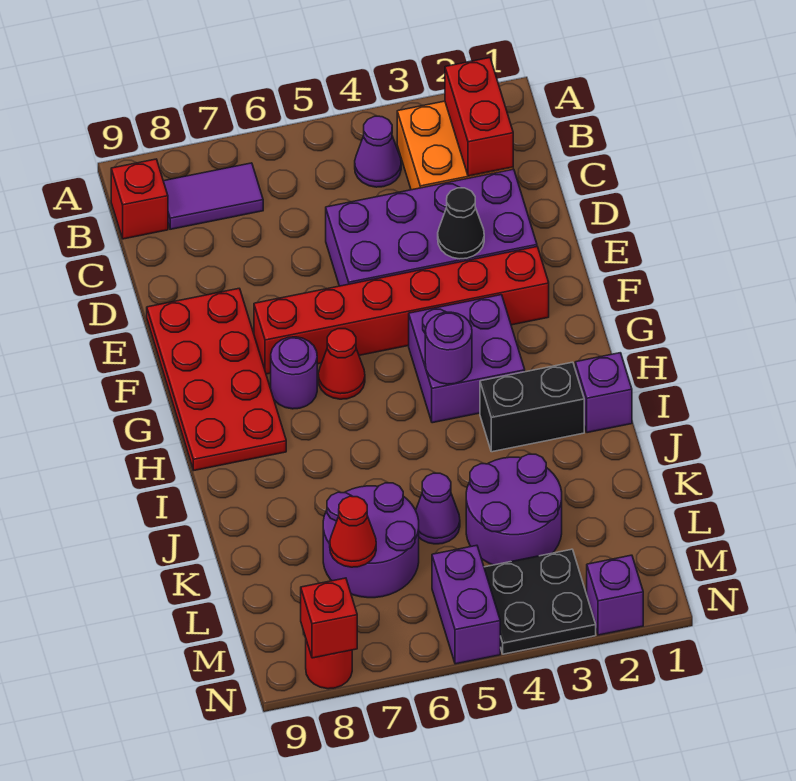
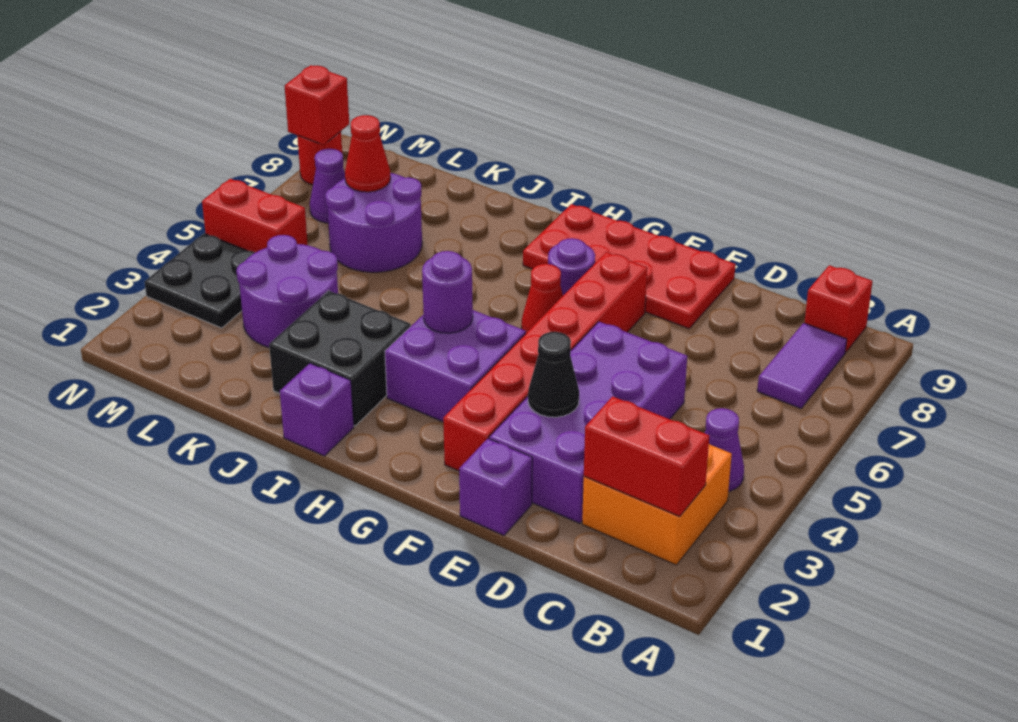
black 1x2 brick [480,362,584,452] -> black 2x2 brick [269,291,411,426]
purple 1x1 cone [416,473,460,544] -> purple 1x1 cone moved to [310,149,345,223]
purple 1x2 brick [432,545,500,664] -> red 1x2 brick [202,179,308,253]
purple 1x1 brick [587,555,643,635] -> purple 1x1 brick moved to [459,439,532,535]

